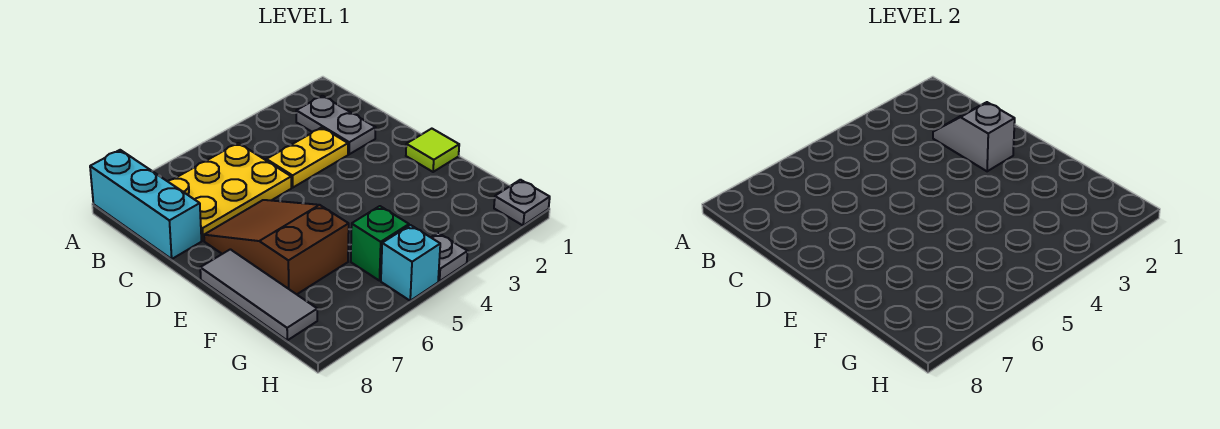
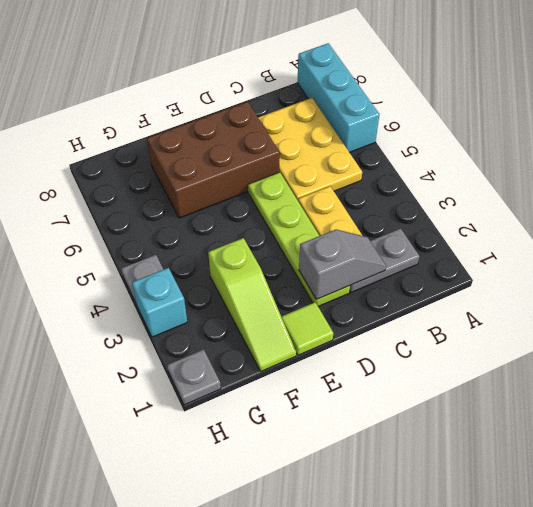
cyan 1x3 brick [90,150,202,259] -> cyan 1x3 brick turned to [297,43,379,152]
none -> lime 1x4 plate [248,172,350,306]
brown 2x3 slope [204,200,349,294] -> brown 2x3 brick [147,102,280,218]
grey 1x3 tile [200,249,317,340] -> none
none -> lime 1x3 slope [208,238,296,371]
green 1x1 brick [351,206,409,281] -> none
cyan 1x1 brick [381,225,440,301] -> cyan 1x1 brick moved to [132,268,187,337]

